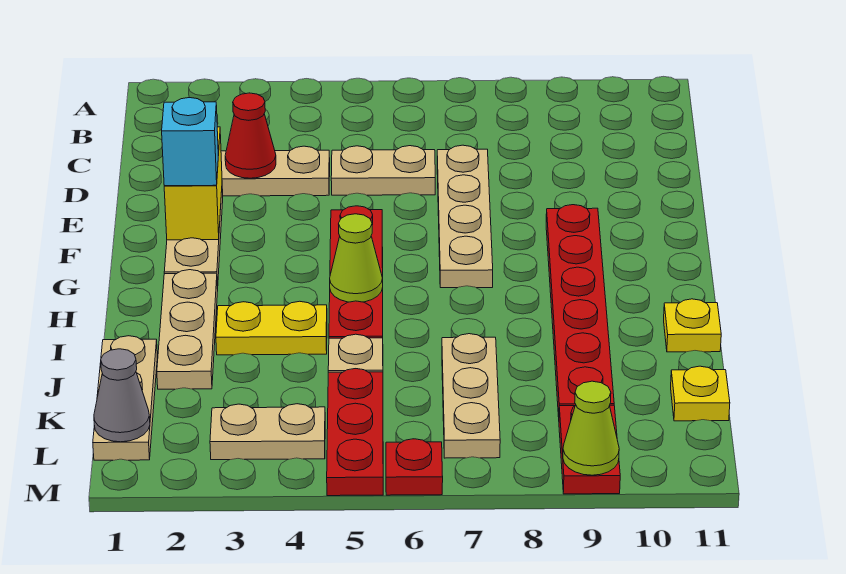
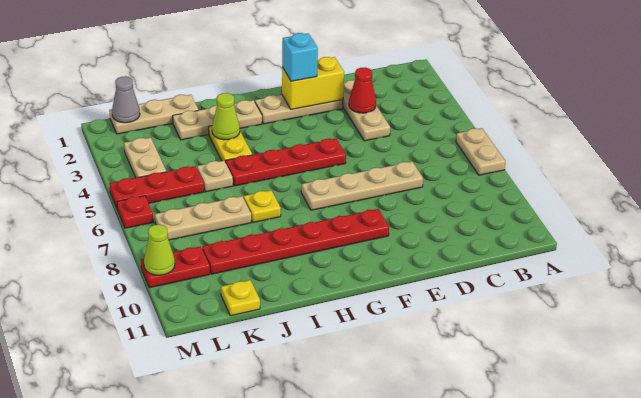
tan 1x2 plate [331,146,435,195] -> tan 1x2 plate moved to [456,128,505,175]
lime 1x1 cone [330,214,383,302] -> lime 1x1 cone moved to [212,93,240,140]
yellow 1x1 plate [664,299,721,352] -> yellow 1x1 plate moved to [244,190,281,222]

